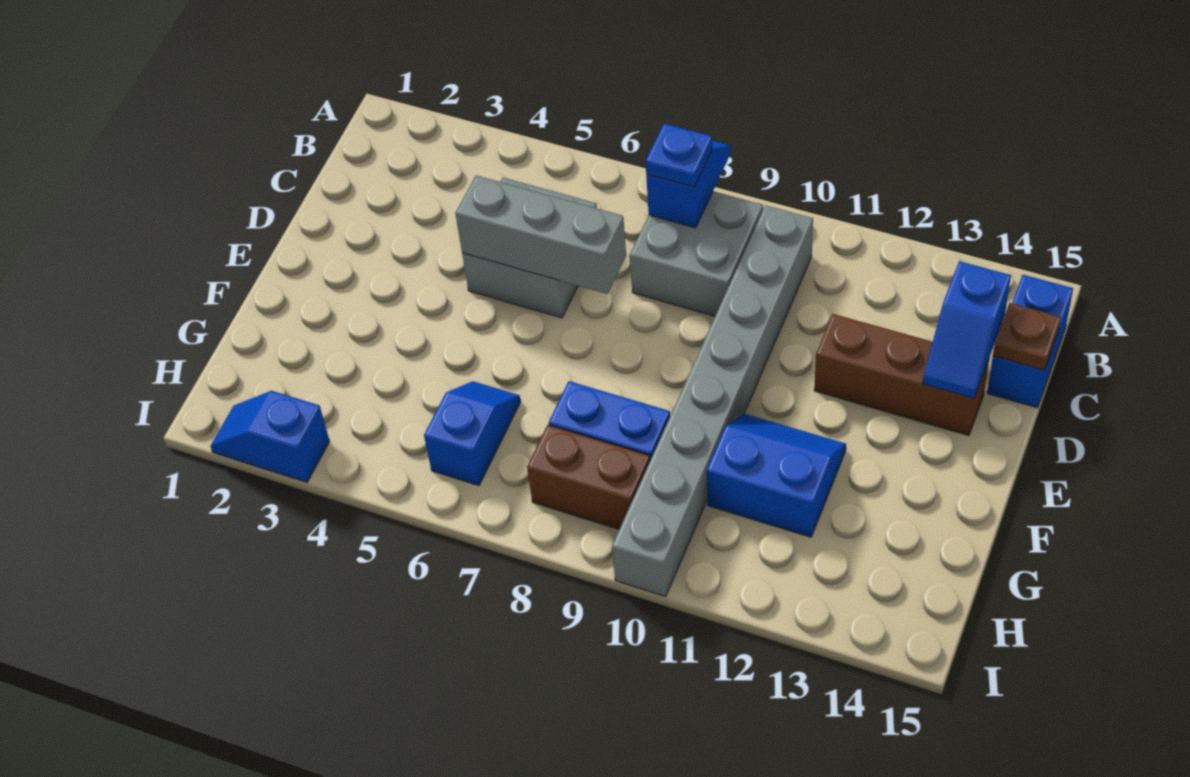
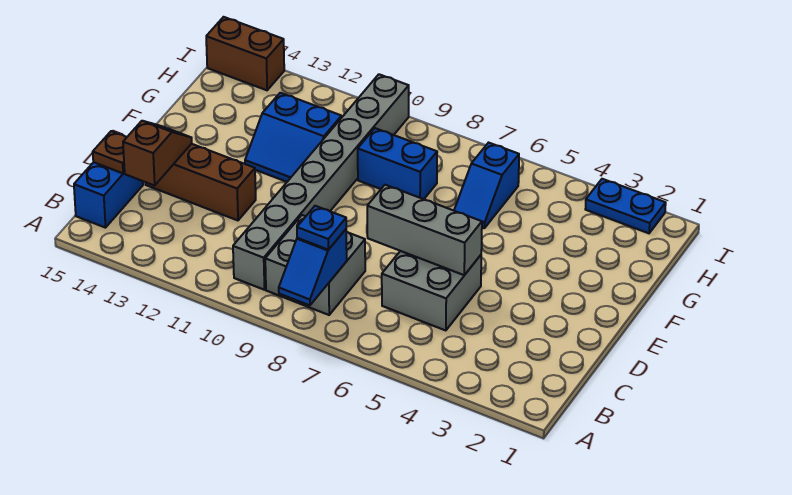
blue 1x2 slope [923,261,1011,398] -> brown 1x2 slope [123,121,192,186]
brown 1x2 brick [527,425,650,529] -> brown 1x2 brick moved to [206,17,284,90]
blue 1x2 slope [211,391,330,482] -> blue 1x2 plate [585,179,666,233]

